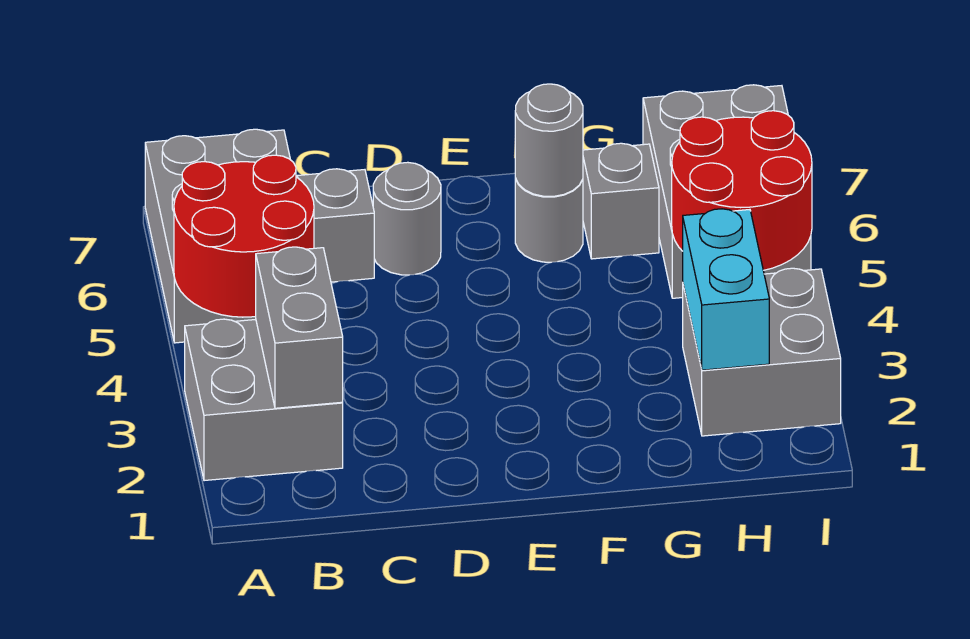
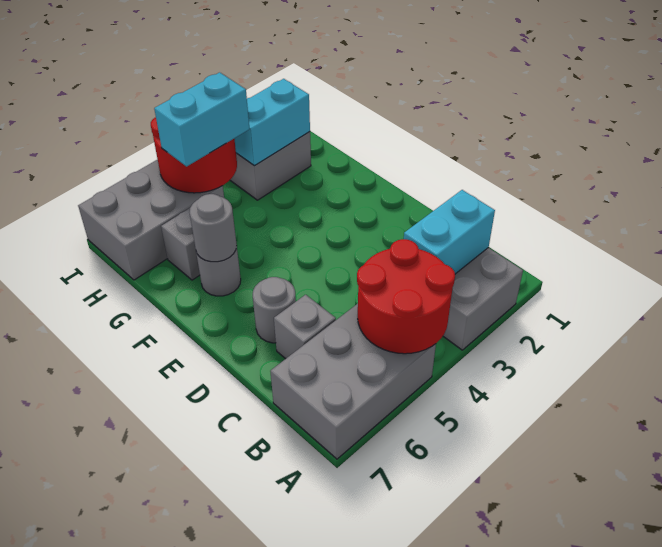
grey 1x2 brick [256,247,343,408] -> cyan 1x2 brick [404,190,495,274]
none -> cyan 1x2 brick [154,72,249,166]

